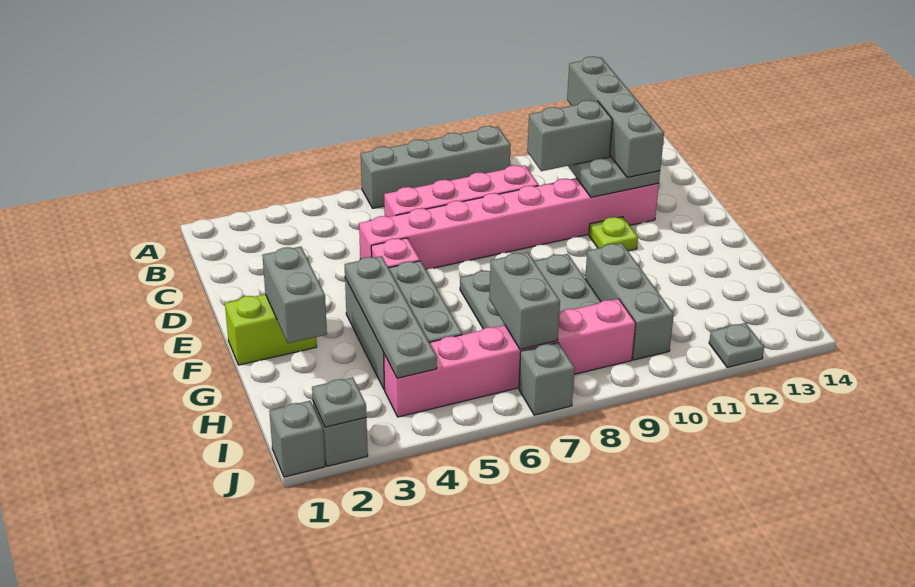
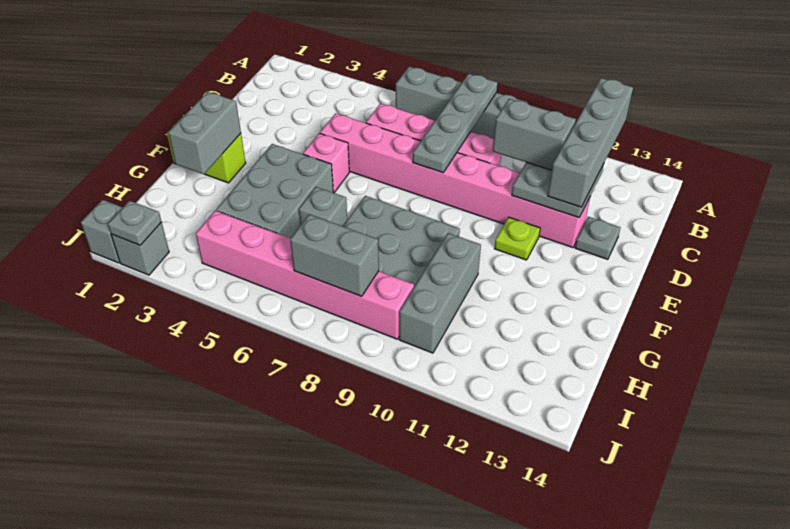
grey 1x4 plate [345,256,437,378] -> grey 1x4 plate moved to [413,74,497,173]
grey 1x2 brick [489,252,560,349] -> grey 1x2 brick turned to [290,214,379,296]
grey 1x1 brick [519,342,575,415] -> grey 1x1 brick moved to [299,187,347,226]
grey 1x1 plate [709,323,764,368] -> grey 1x1 plate moved to [575,217,621,259]

